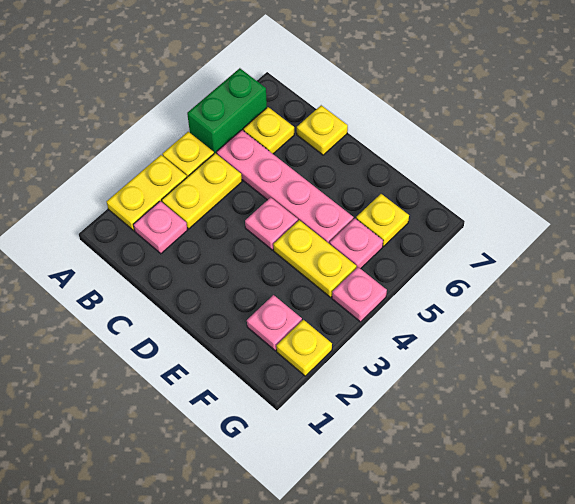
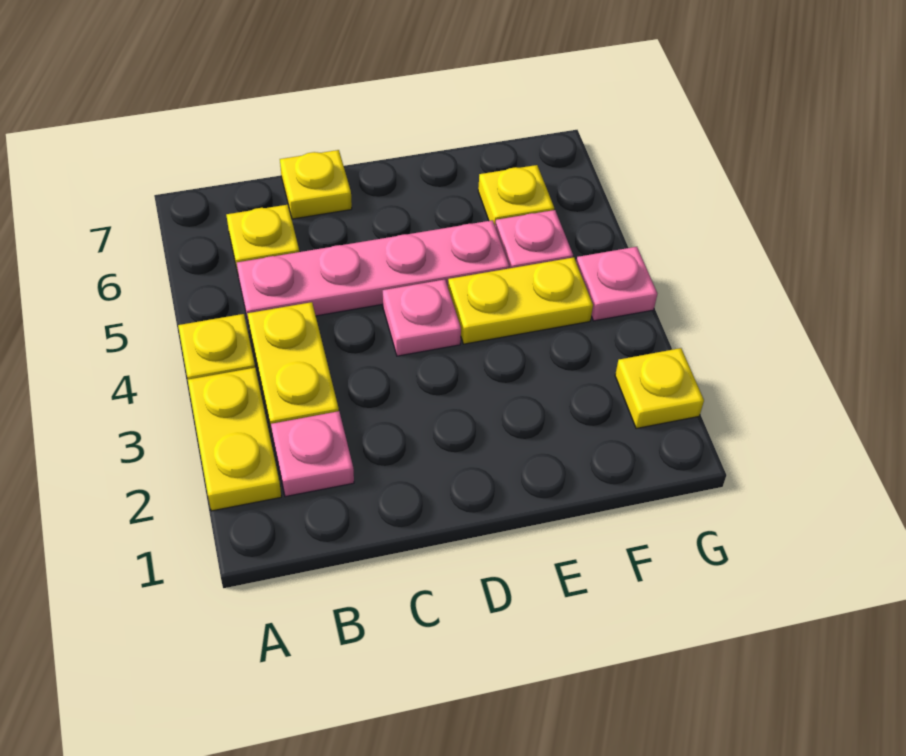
green 1x2 brick [187,68,267,154] -> none
pink 1x1 plate [247,295,302,351] -> none

